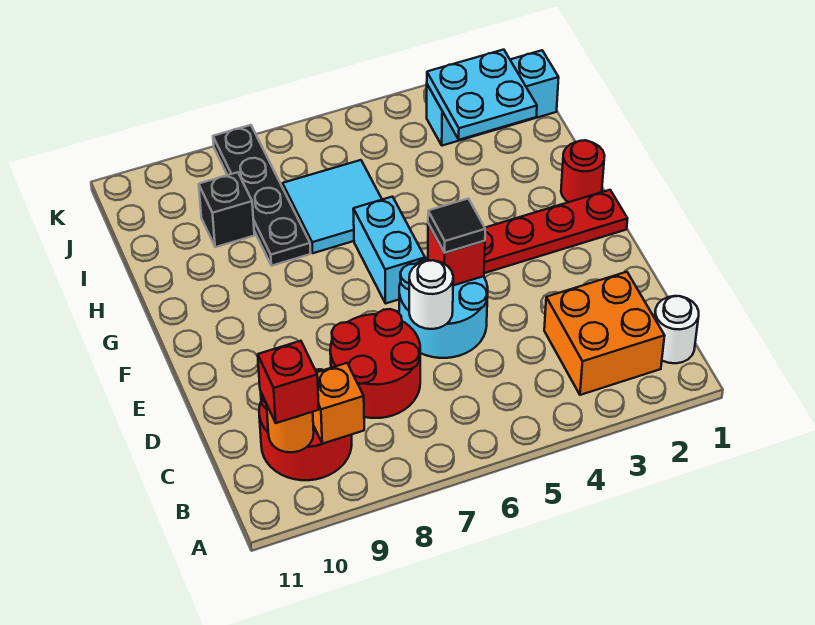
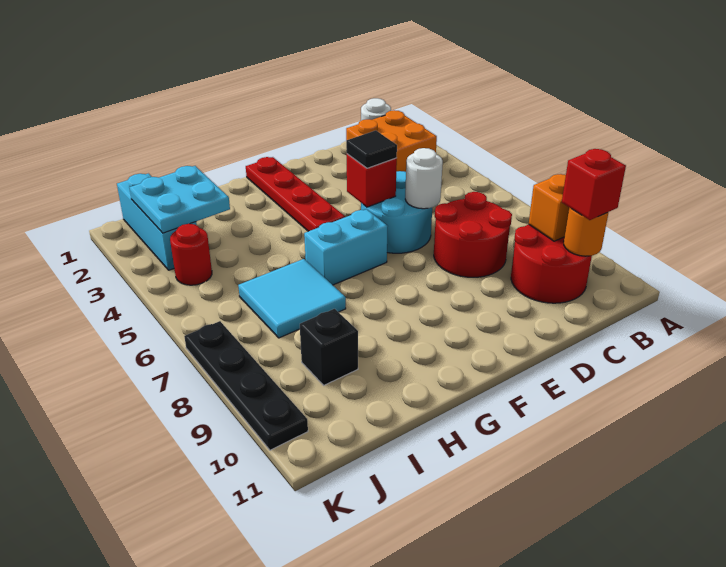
red 1x1 round brick [561,140,605,202] -> red 1x1 round brick moved to [170,224,212,285]
black 1x4 plate [213,125,311,266] -> black 1x4 plate turned to [184,321,308,450]

